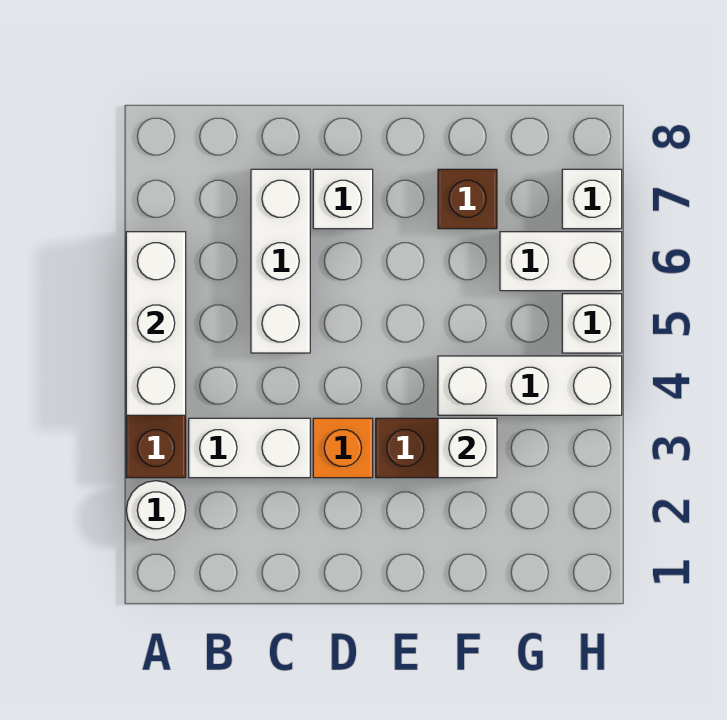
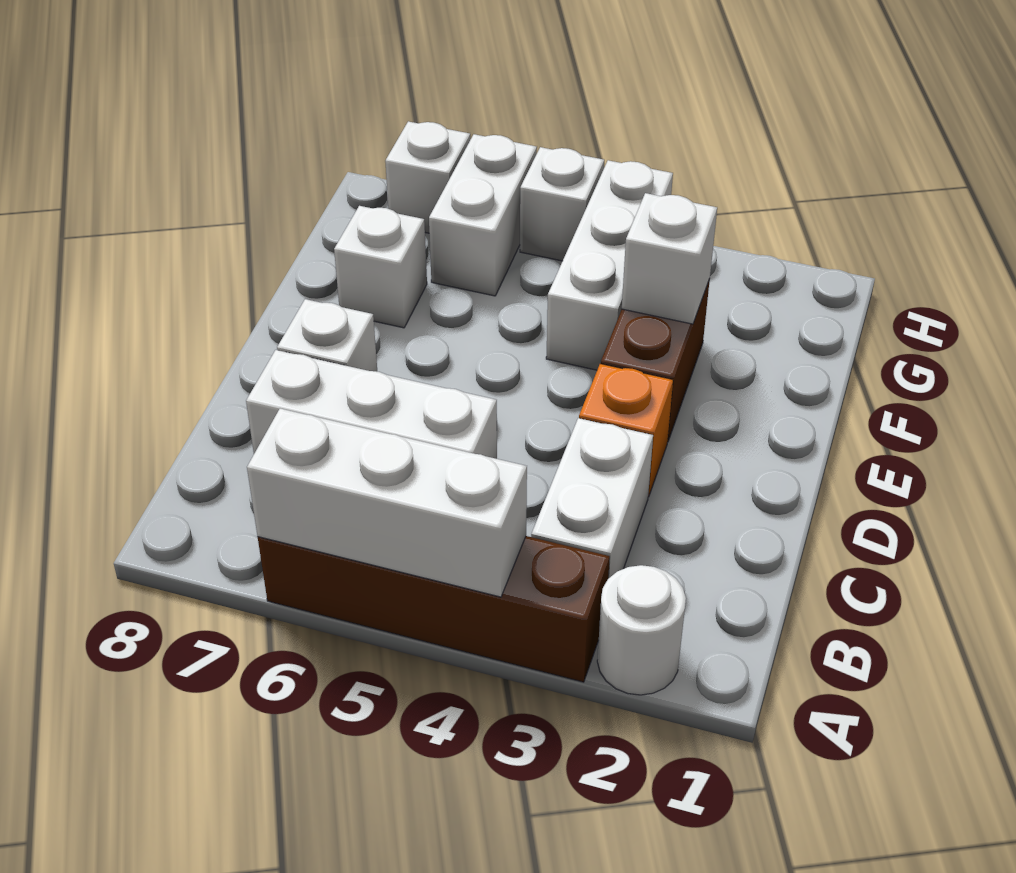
brown 1x1 brick [438,169,497,229] -> white 1x1 brick [334,206,427,328]

